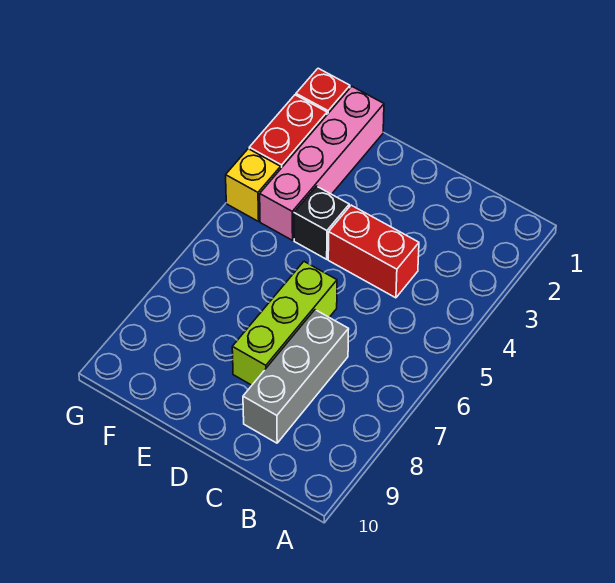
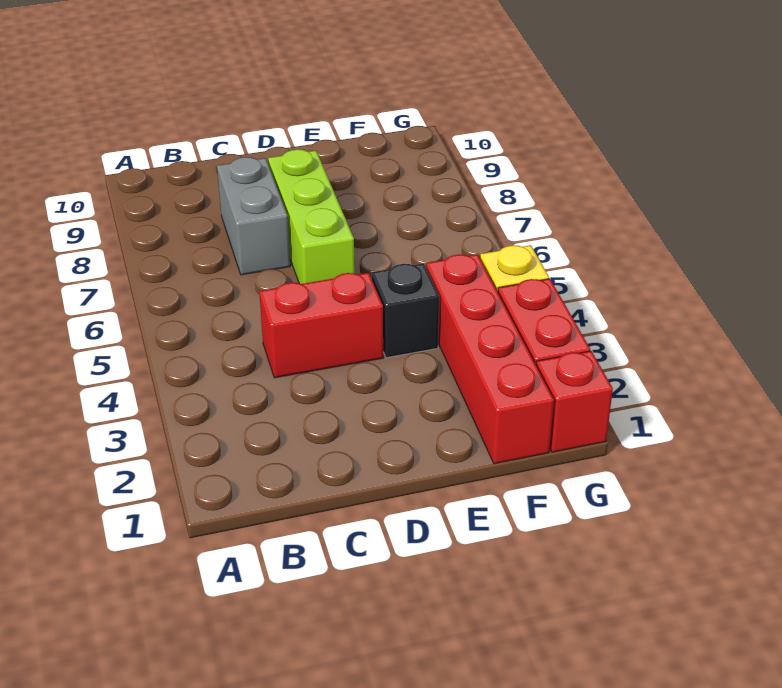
grey 1x3 brick [243,310,349,443] -> grey 1x2 brick [217,157,290,275]
pink 1x4 brick [260,87,384,240] -> red 1x4 brick [426,254,554,464]

